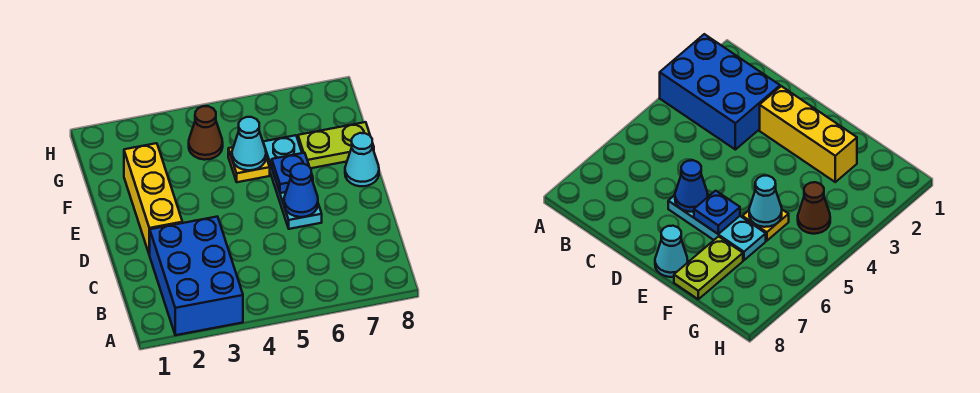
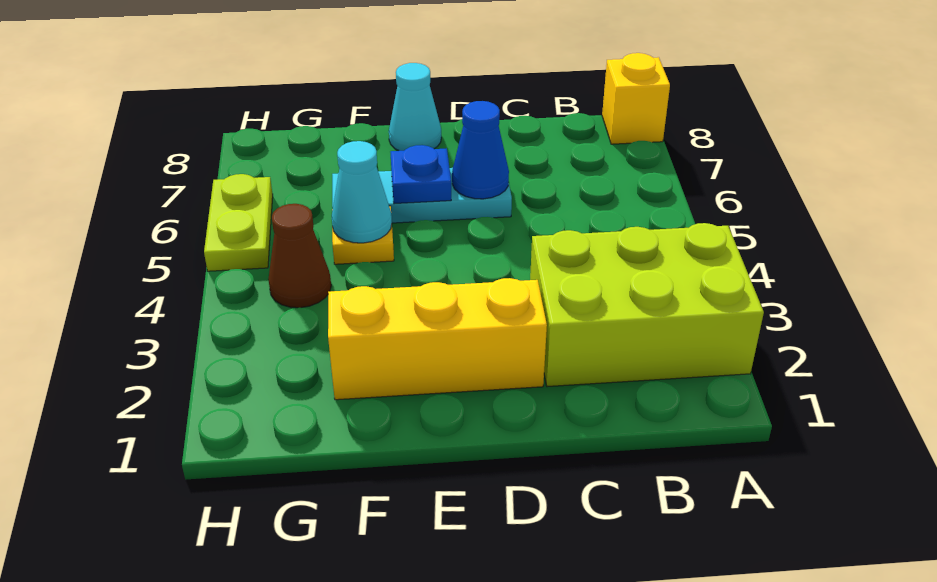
blue 2x3 brick [150,217,243,335] -> lime 2x3 brick [530,223,764,387]
none -> yellow 1x1 brick [602,53,670,144]
lime 1x2 plate [298,122,374,168] -> lime 1x2 plate moved to [204,174,273,271]

